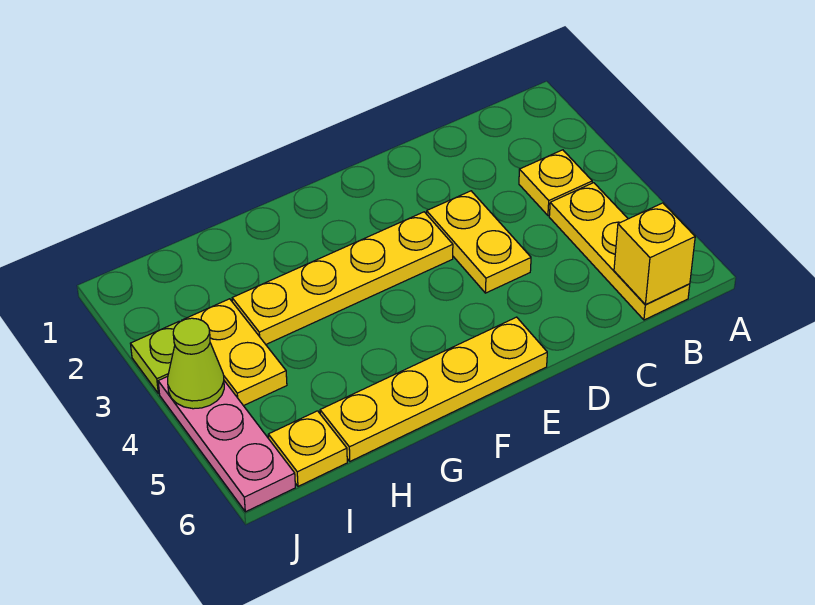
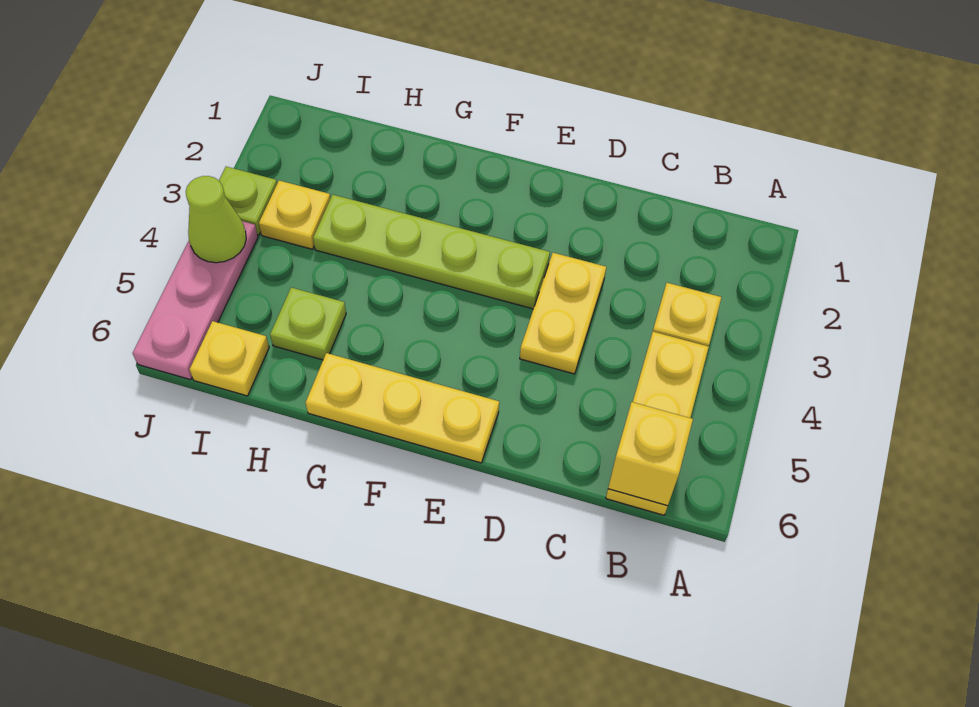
yellow 1x4 plate [232,212,453,344] -> lime 1x4 plate [313,195,550,309]
yellow 1x4 plate [320,317,547,461] -> yellow 1x3 plate [306,353,499,463]
none -> lime 1x1 plate [270,288,346,360]
yellow 1x2 plate [182,299,287,406] -> yellow 1x1 plate [259,181,331,249]

